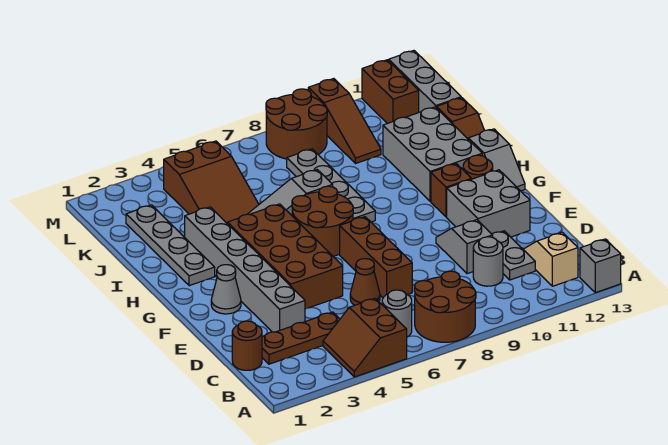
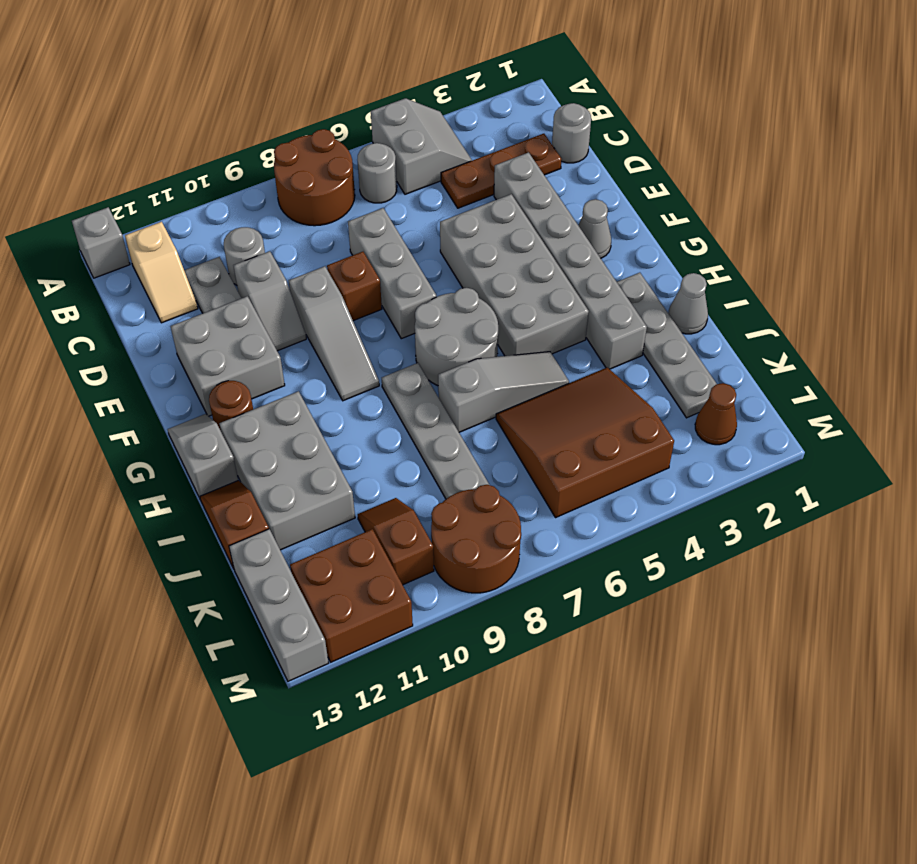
brown 2x2 slope [323,298,407,377] -> grey 2x2 slope [371,98,472,194]
brown 1x1 round brick [232,321,262,370] -> grey 1x1 round brick [552,103,591,163]
brown 1x1 cone [350,259,380,305] -> brown 1x1 cone moved to [695,383,737,445]
brown 1x3 brick [340,217,412,298] -> grey 1x3 brick [348,208,436,339]
brown 2x4 brick [228,204,343,309] -> grey 2x4 brick [440,194,589,356]
none -> grey 1x3 slope [289,266,379,401]
brown 2x2 round brick [292,186,353,256] -> grey 2x2 round brick [415,288,498,386]
brown 1x1 brick [431,164,472,217] -> brown 1x1 brick moved to [327,252,382,321]
none -> grey 1x1 cone [668,273,708,334]
brown 2x3 slope [164,141,259,224] -> brown 3x3 slope [496,367,674,518]
brown 1x3 slope [308,79,381,164] -> brown 1x2 slope [358,498,434,585]
brown 1x2 brick [362,60,419,124] -> brown 2x2 brick [290,529,413,662]

